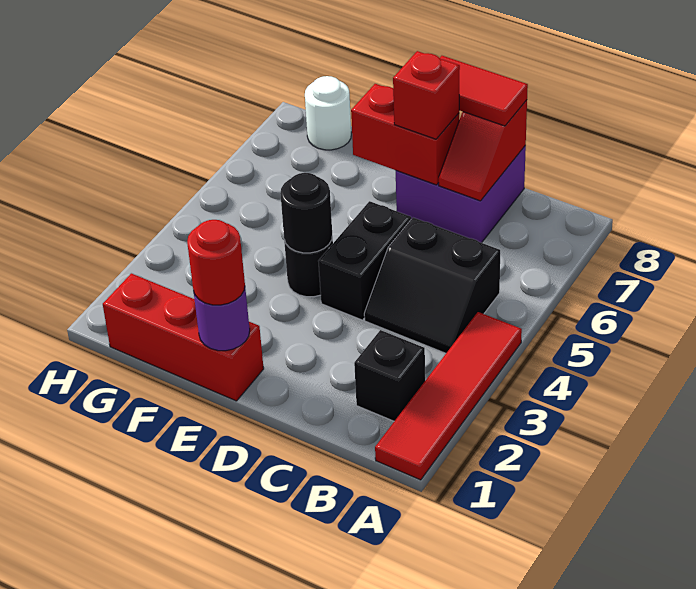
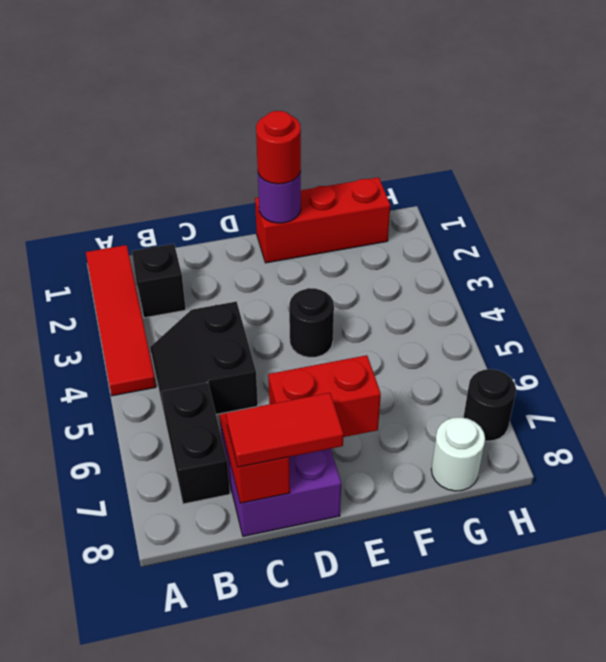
black 2x2 slope [364,218,500,353] -> black 2x2 slope turned to [150,301,258,417]
black 1x2 brick [318,201,411,320] -> black 1x2 brick moved to [162,383,230,504]
red 1x1 brick [393,51,460,139] -> none
black 1x1 round brick [280,173,332,253] -> black 1x1 round brick moved to [463,369,516,441]

